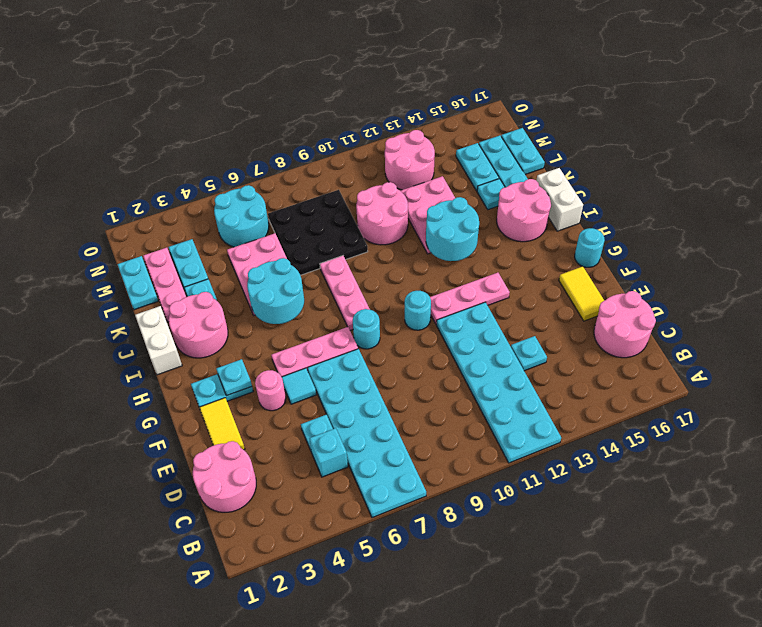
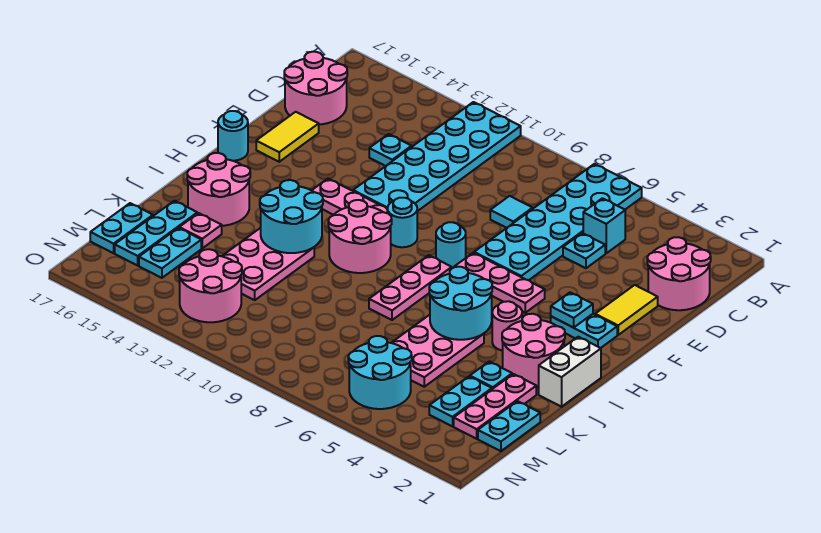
pink 1x1 round brick [255,370,286,411] -> pink 1x1 round brick moved to [492,301,522,351]
cyan 1x1 tile [282,368,316,404] -> cyan 1x1 tile moved to [490,196,533,228]
white 1x2 brick [536,168,583,231] -> none
black 3x3 plate [268,190,368,275] -> none
pink 2x2 round brick [356,182,408,245] -> pink 2x2 round brick moved to [328,200,392,273]
cyan 1x1 plate [477,179,505,210] -> pink 1x1 plate [179,213,222,248]

